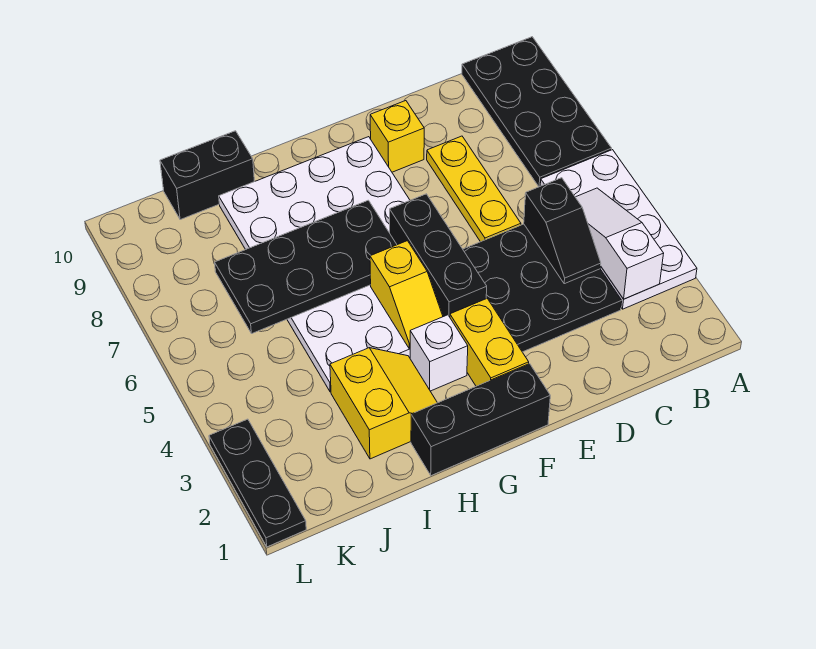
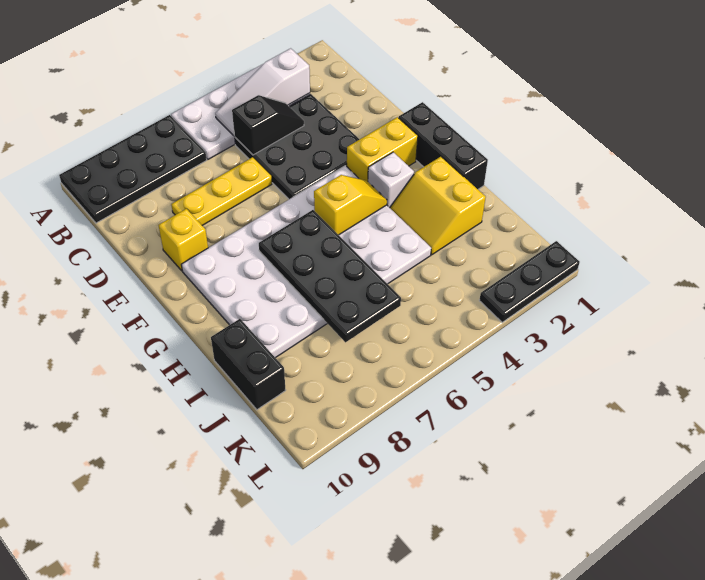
black 1x3 brick [390,194,487,317] -> none
yellow 2x2 slope [330,348,437,459] -> yellow 2x2 slope turned to [390,157,486,255]

